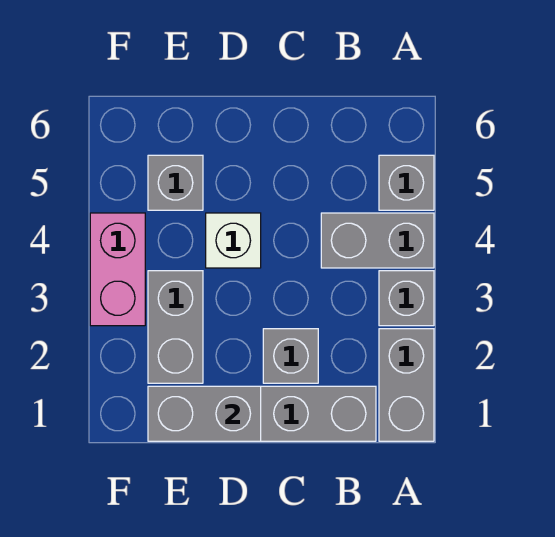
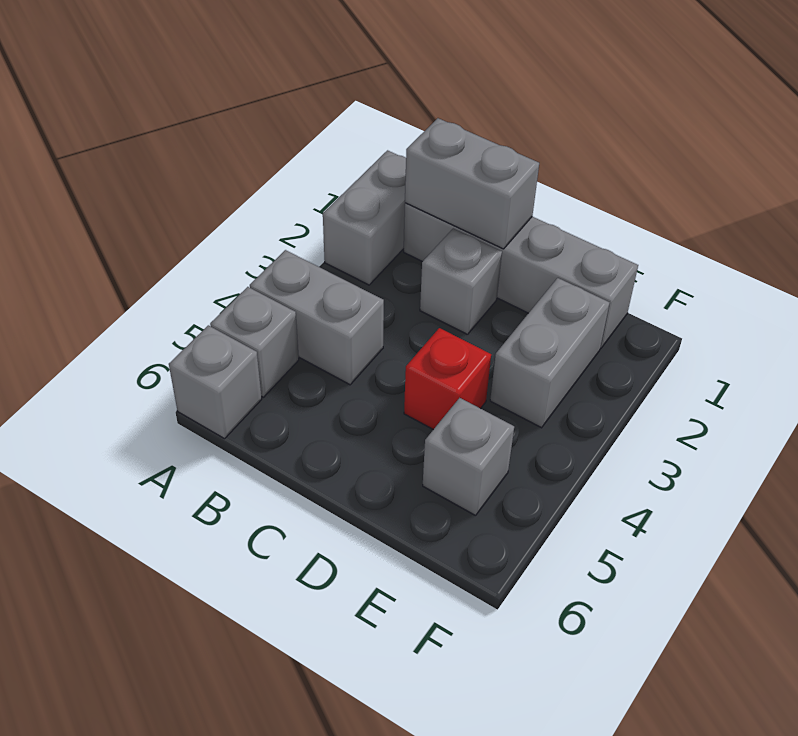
grey 1x1 brick [379,271,434,326] -> grey 1x1 brick moved to [169,325,262,439]
grey 1x2 brick [148,386,261,441] -> grey 1x2 brick moved to [405,118,539,249]
white 1x1 brick [206,213,261,268] -> red 1x1 brick [404,328,491,430]
pink 1x2 brick [90,213,145,326] -> none

